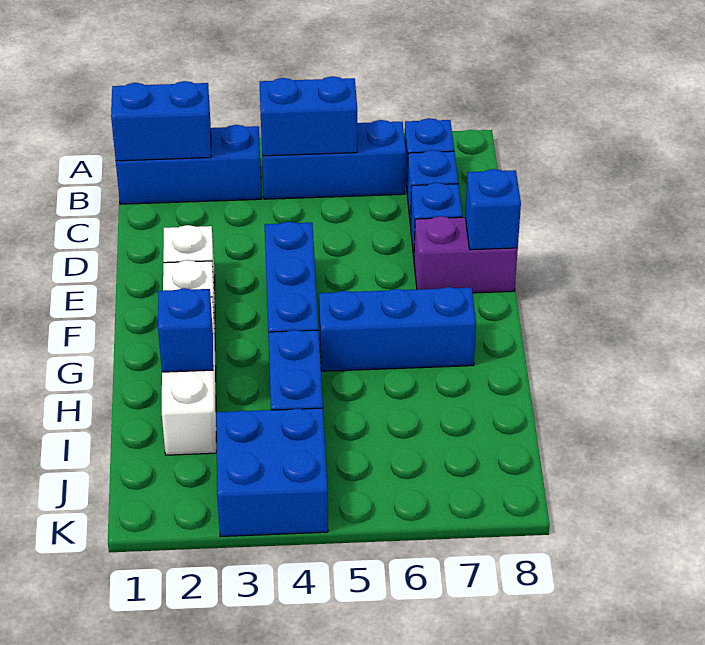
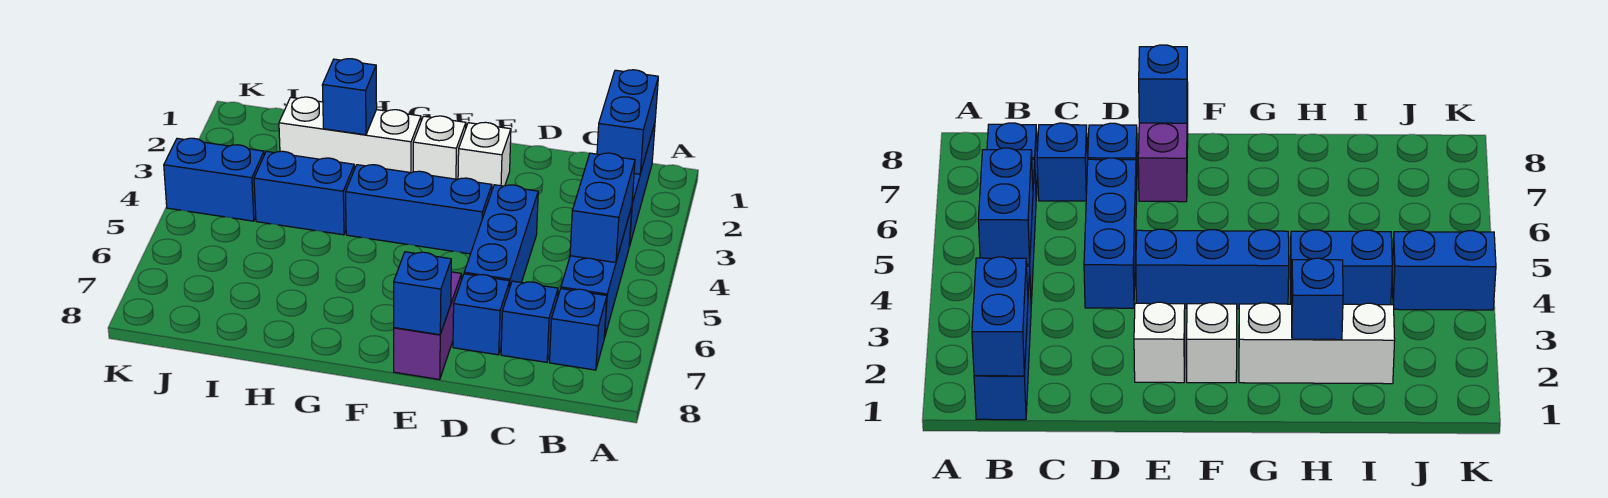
blue 1x3 brick [319,287,476,371] -> blue 1x3 brick moved to [464,185,538,289]
blue 2x2 brick [216,408,328,537] -> blue 1x2 brick [164,138,264,221]

